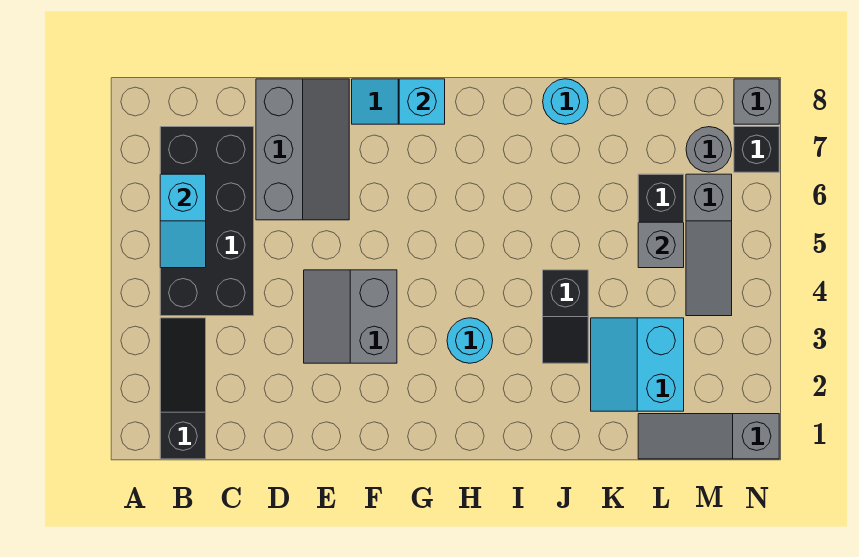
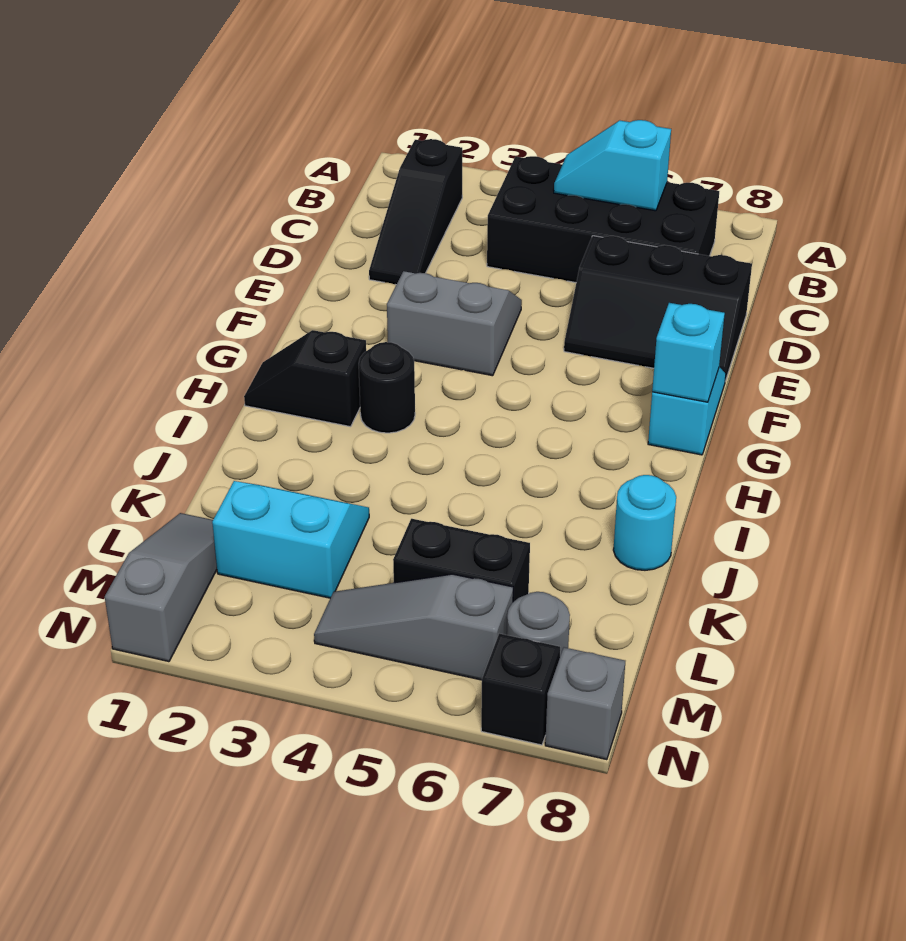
black 1x3 slope [160,318,206,459] -> black 1x3 slope turned to [369,139,462,285]
grey 2x3 slope [256,79,349,220] -> black 2x3 slope [564,236,752,381]
cyan 1x1 round brick [447,318,493,363] -> black 1x1 round brick [359,342,415,433]
black 1x2 slope [543,270,588,363] -> black 1x2 slope moved to [244,330,366,427]
grey 1x1 brick [638,222,684,268] -> none

